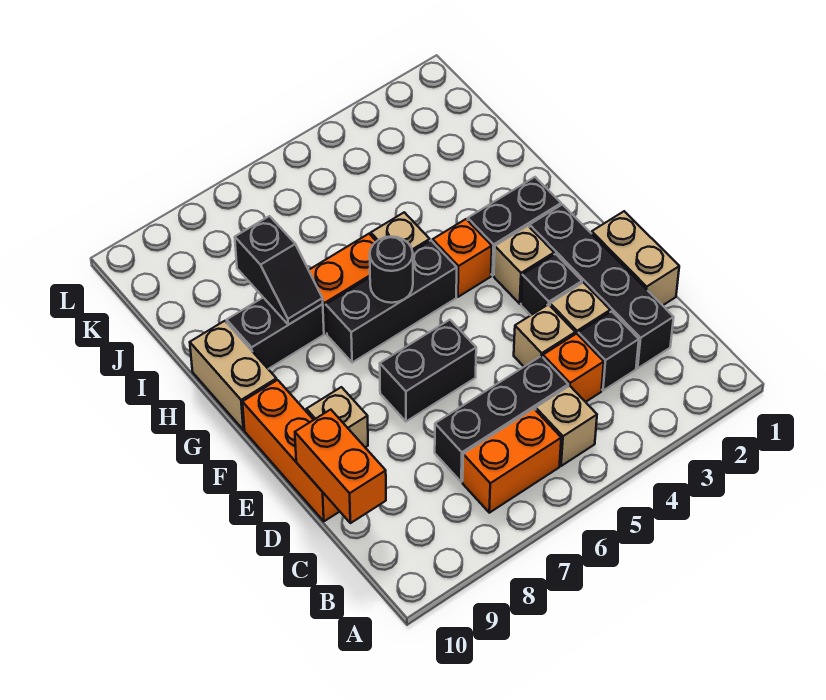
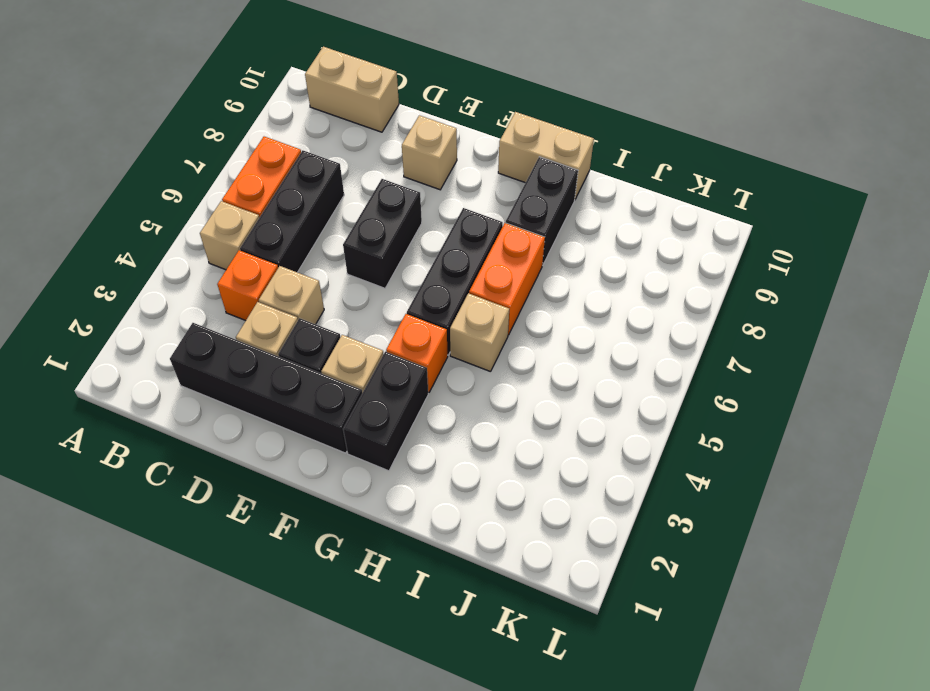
black 1x1 brick [578,311,639,391] -> none
orange 1x2 brick [295,410,386,523] -> none
tan 1x2 brick [592,211,679,305] -> tan 1x2 brick moved to [305,47,399,132]
orange 1x3 brick [242,380,340,521] -> none
black 1x1 round brick [370,237,413,303] -> none
black 1x2 slope [235,216,323,325] -> none

